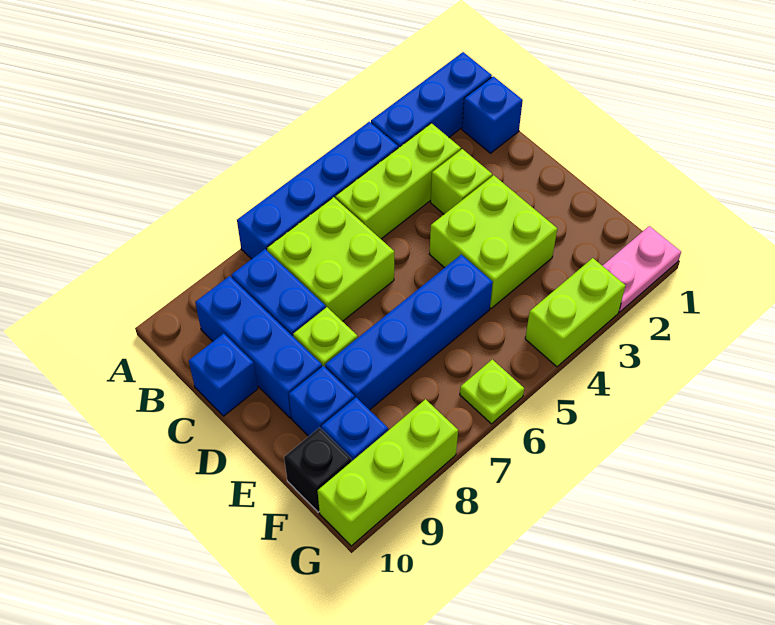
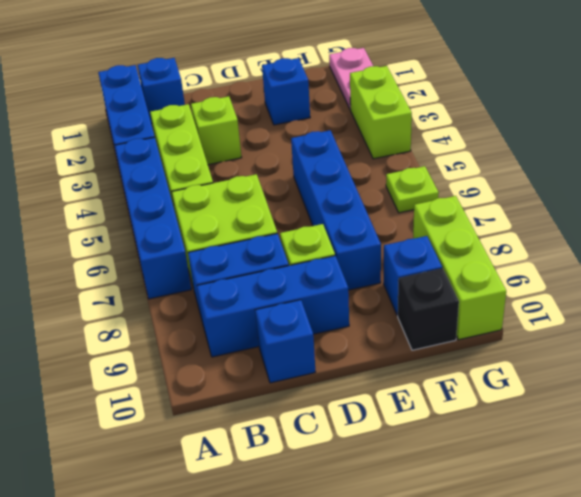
lime 2x2 brick [430,175,557,308] -> none
blue 1x1 brick [289,366,355,436] -> blue 1x1 brick moved to [262,58,310,125]

